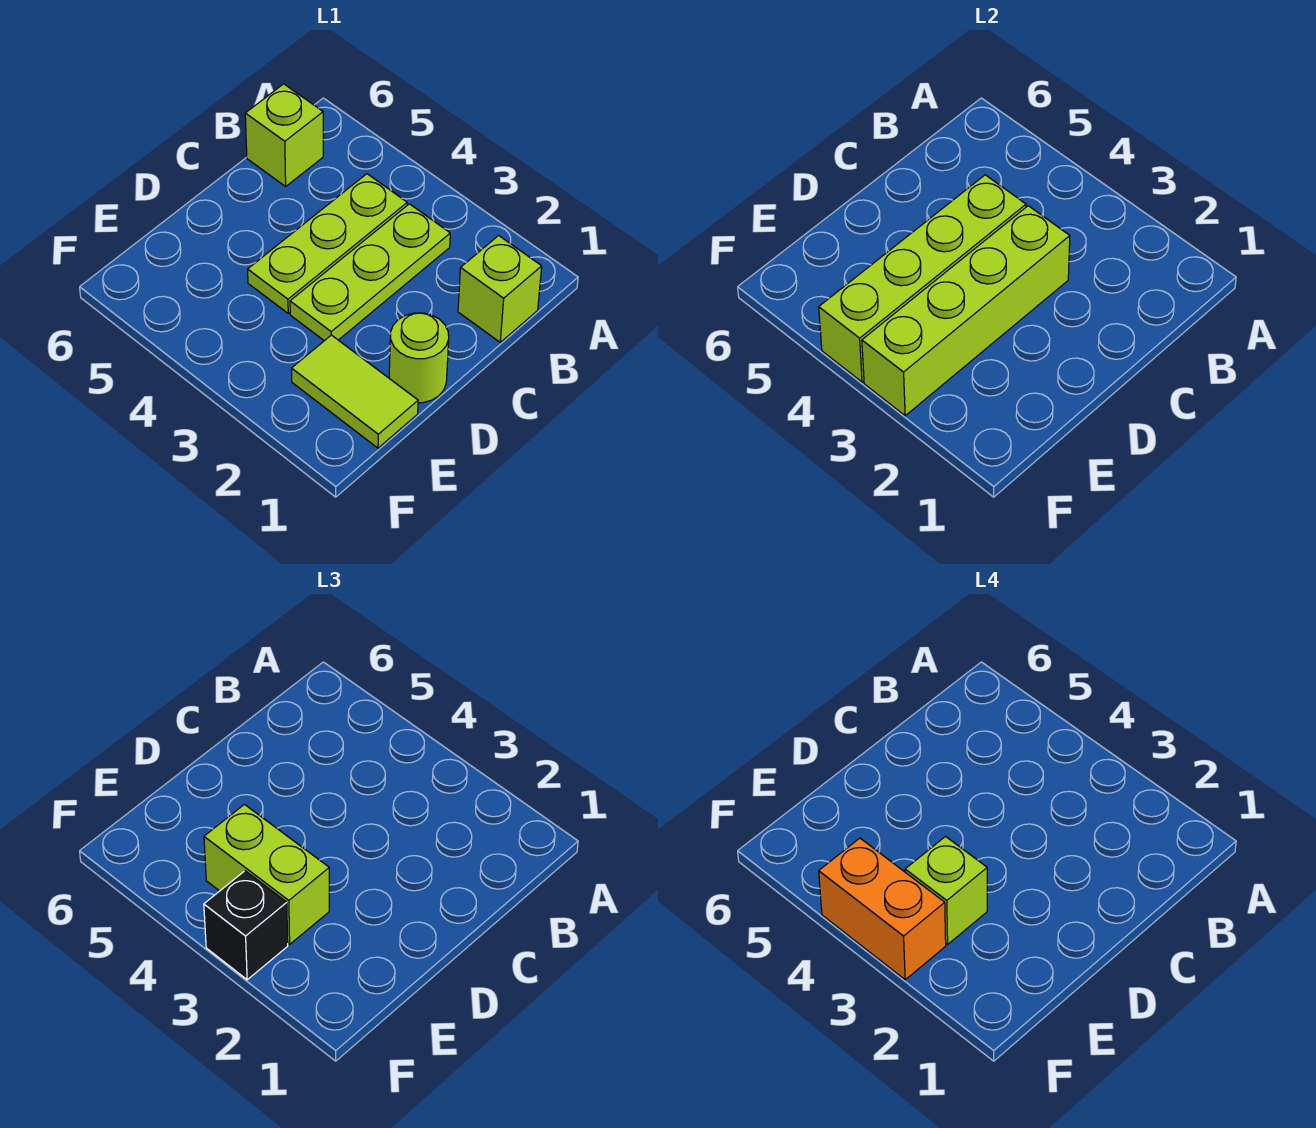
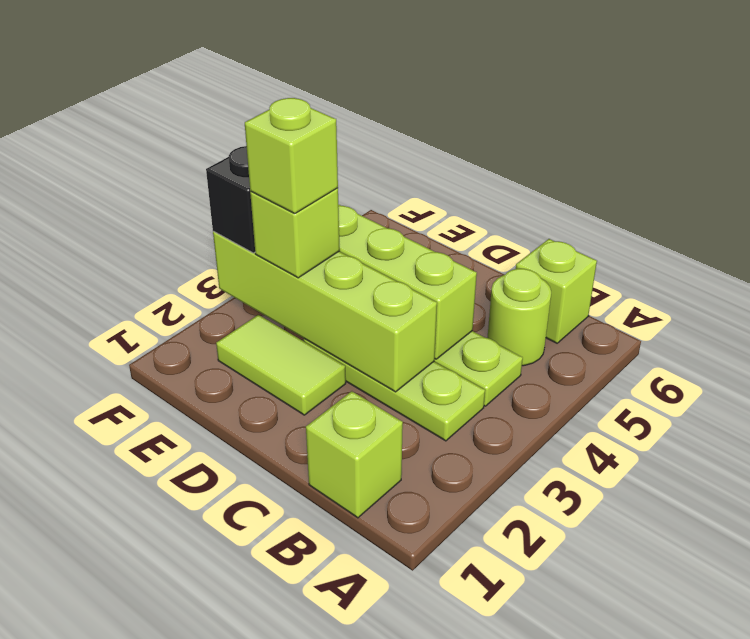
lime 1x1 round brick [389,313,449,403] -> lime 1x1 round brick moved to [487,269,551,366]
lime 1x2 tile [292,335,418,448] -> lime 1x2 tile turned to [216,315,346,415]
lime 1x2 brick [204,805,329,944] -> lime 1x1 brick [250,188,340,278]
orange 1x2 brick [819,838,946,980] -> none

